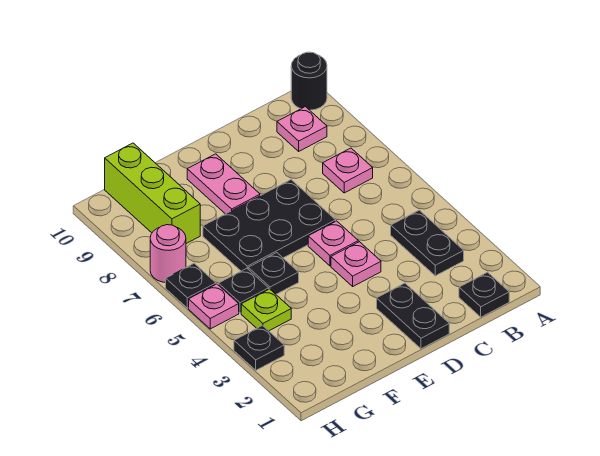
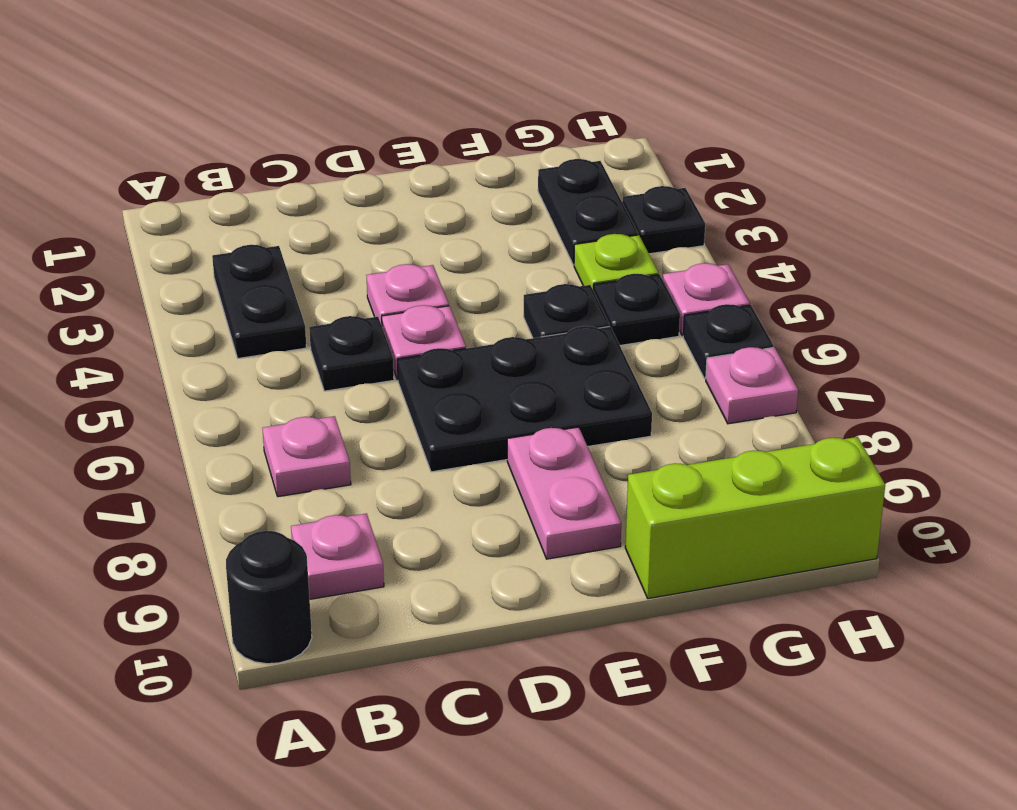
black 1x1 plate [459,272,509,317] -> black 1x1 plate moved to [309,316,394,391]
black 1x2 plate [377,283,449,349] -> black 1x2 plate moved to [538,159,638,265]
lime 1x3 brick [105,143,200,244] -> lime 1x3 brick turned to [625,437,885,599]
pink 1x1 round brick [150,225,186,282] -> pink 1x1 plate [706,347,798,424]

